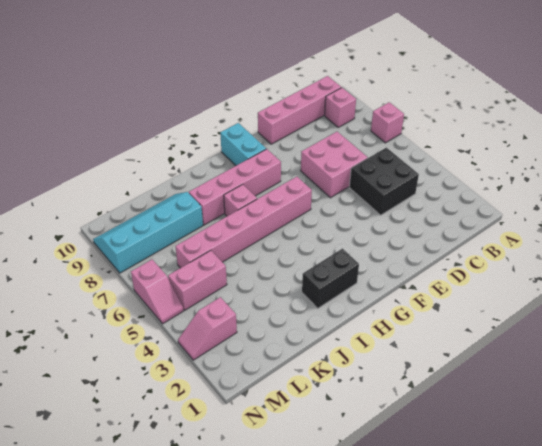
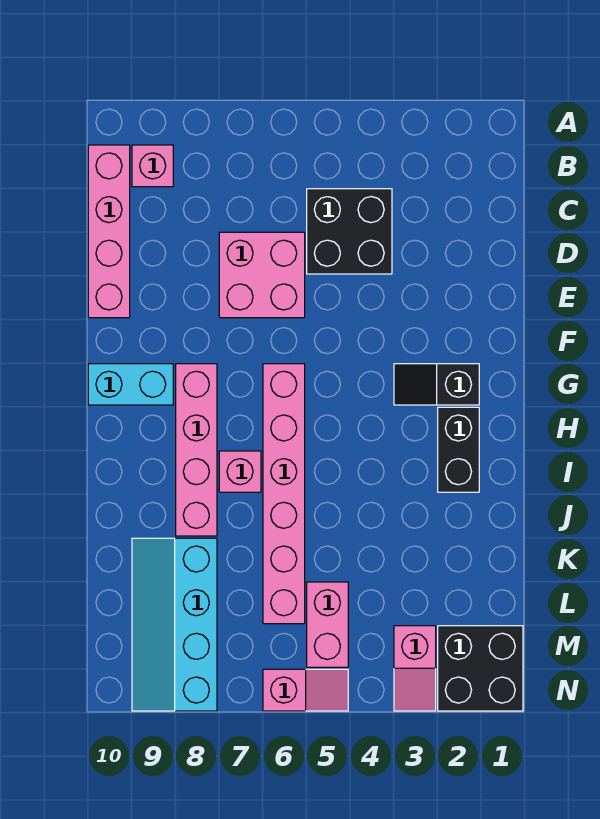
pink 1x1 brick [371,102,404,143] -> none
none -> black 1x2 slope [394,364,479,405]
none -> black 2x2 brick [438,626,523,711]

